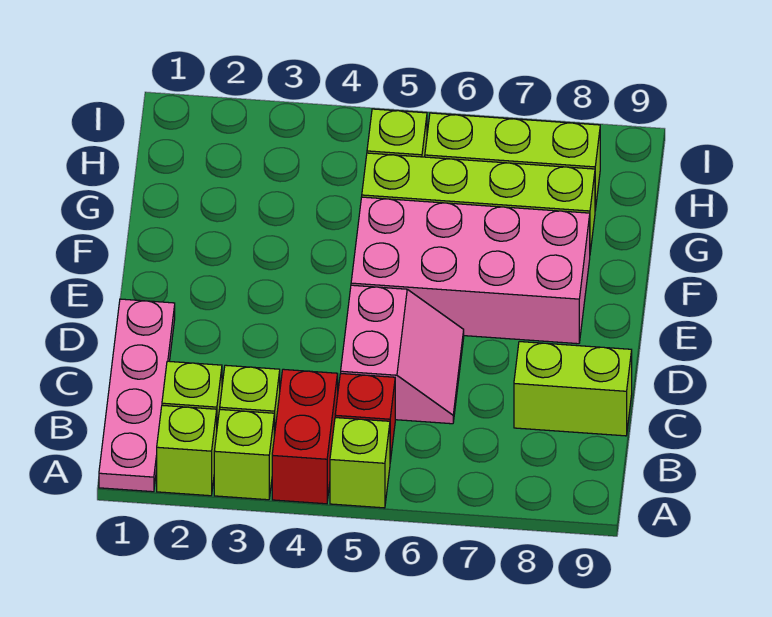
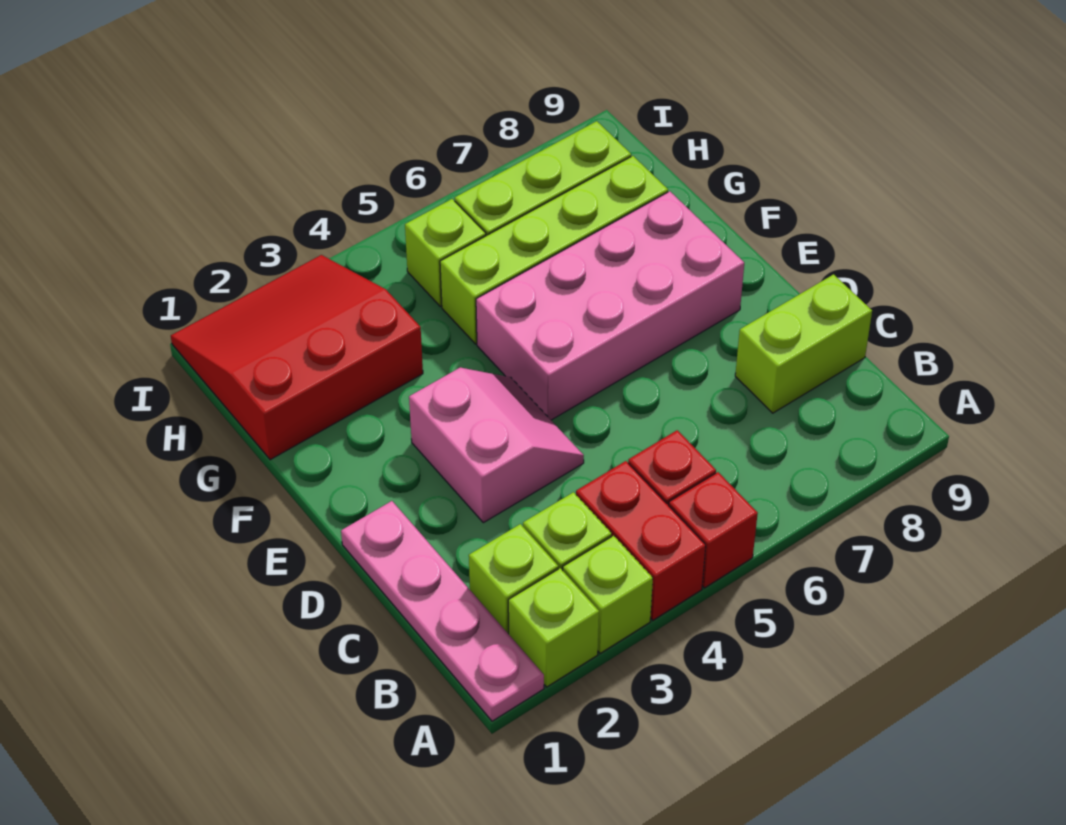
lime 1x1 brick [330,418,390,508] -> red 1x1 brick [669,472,758,588]
pink 2x2 slope [341,285,464,424] -> pink 2x2 slope moved to [409,367,584,523]
none -> red 3x3 slope [171,255,423,460]

